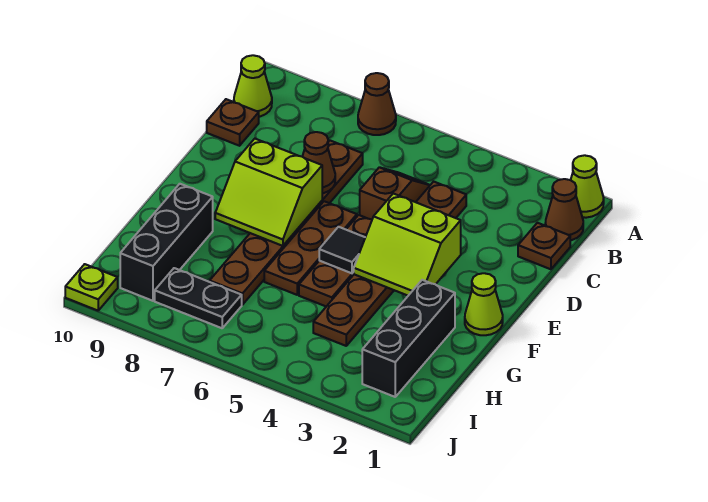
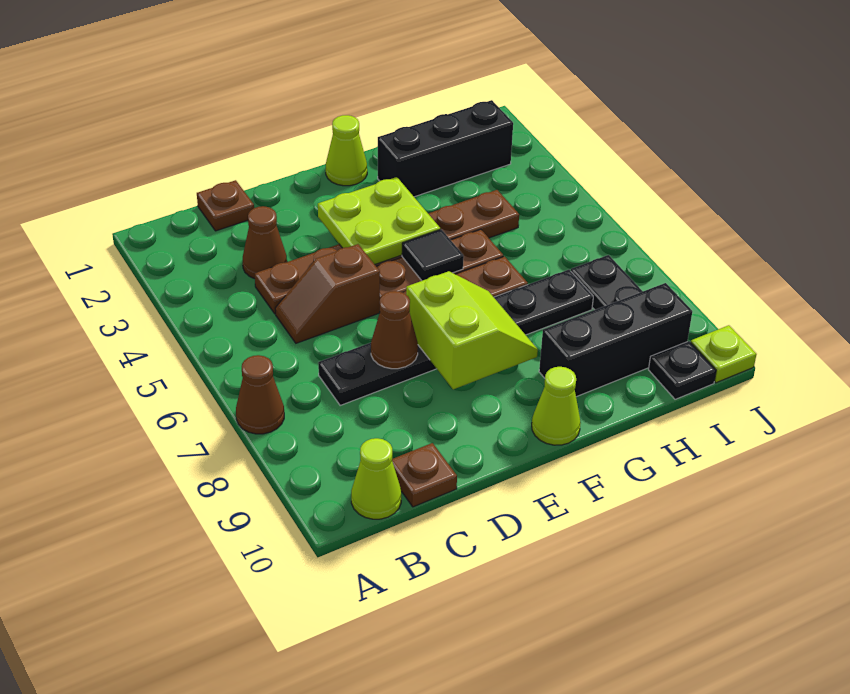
lime 1x1 cone [571,155,604,218] -> lime 1x1 cone moved to [532,367,581,445]
brown 1x1 cone [545,179,583,240] -> brown 1x1 cone moved to [243,206,287,279]
brown 1x6 plate [210,140,363,305] -> black 1x6 plate [318,270,593,405]
lime 2x2 slope [354,193,461,296] -> lime 2x2 plate [318,177,440,264]
none -> black 1x1 plate [648,341,716,399]

